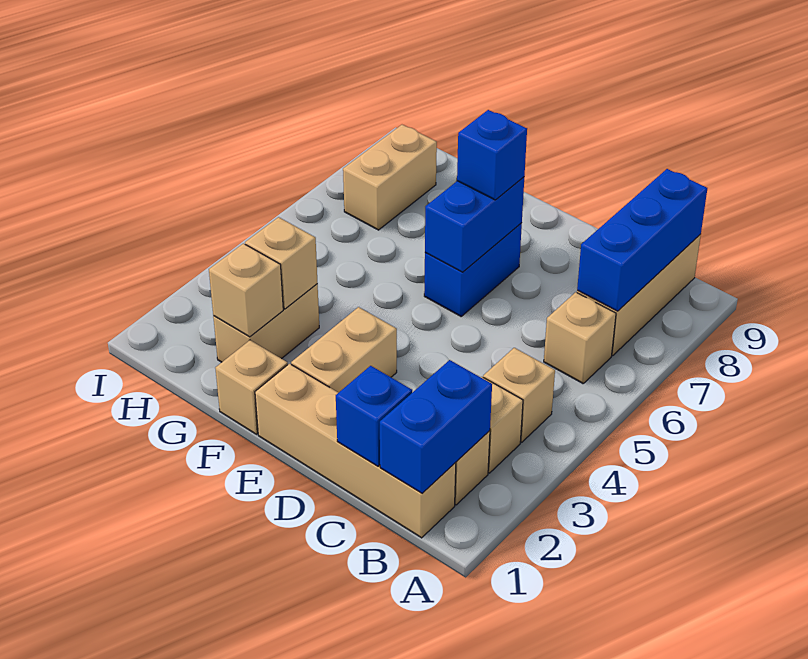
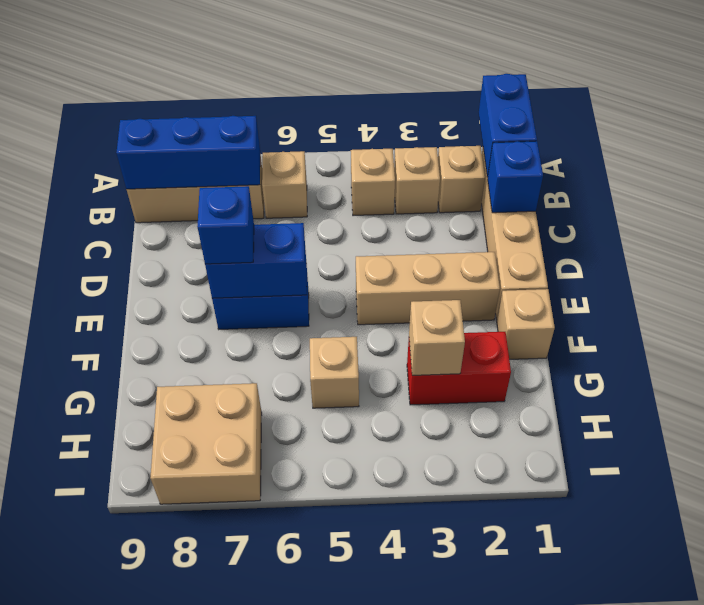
blue 1x2 brick [380,360,492,493] -> blue 1x2 brick turned to [479,74,537,177]
tan 1x2 brick [291,307,397,393] -> tan 1x3 brick [356,252,500,325]
tan 1x2 brick [213,284,319,362] -> red 1x2 brick [407,332,511,405]
tan 1x1 brick [209,243,283,337] -> tan 1x1 brick moved to [310,337,359,408]
tan 1x2 brick [343,125,437,230] -> tan 2x2 brick [150,383,262,504]

